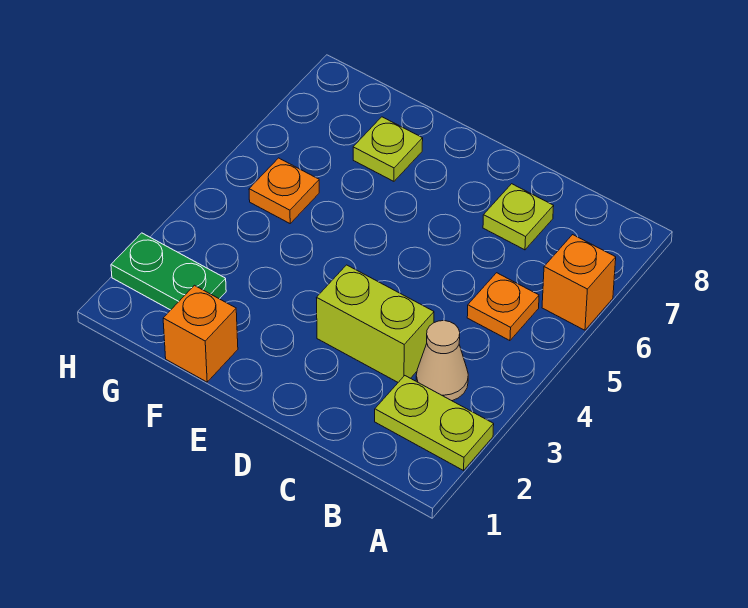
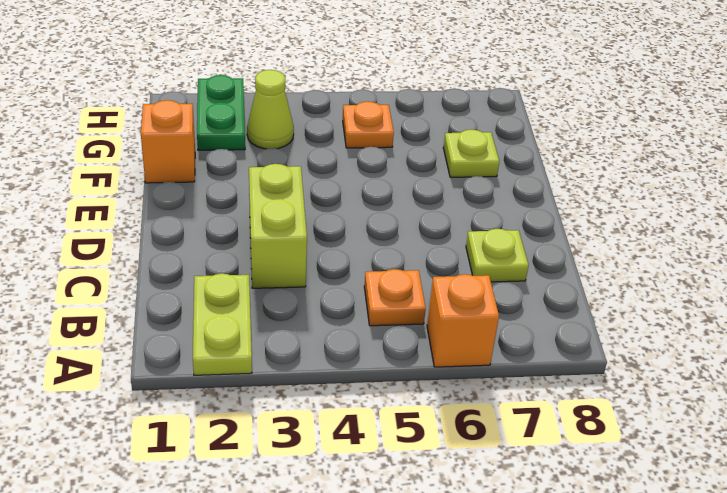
tan 1x1 cone [416,321,468,401] -> none
none -> lime 1x1 cone [247,70,294,149]

